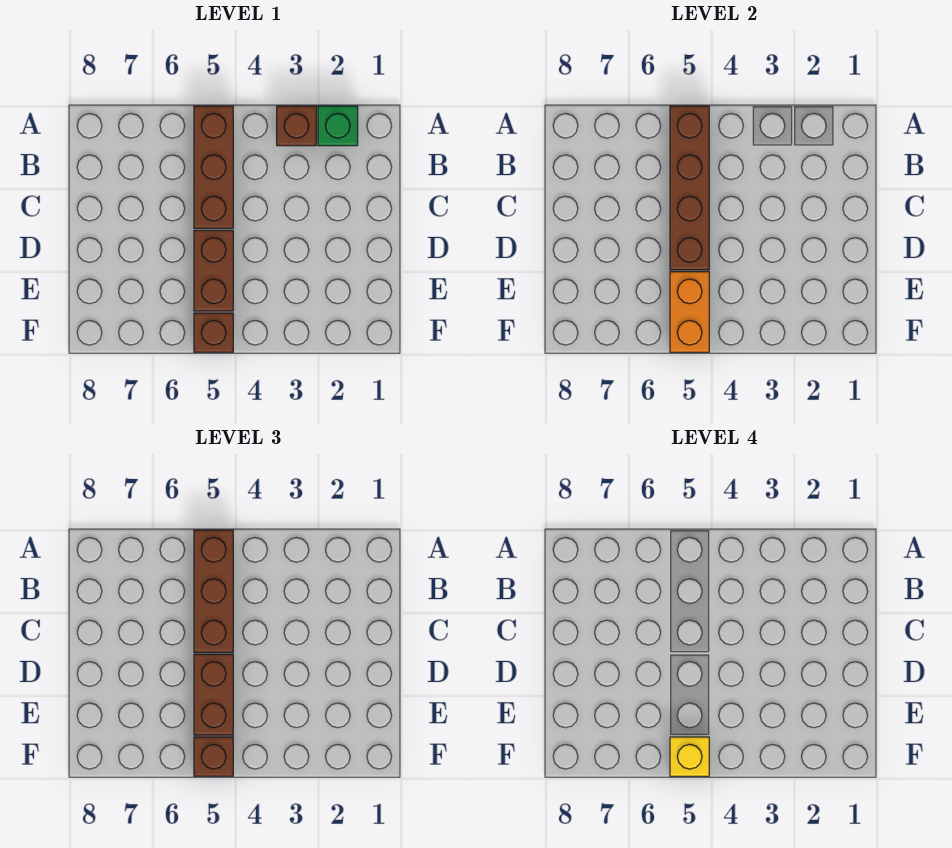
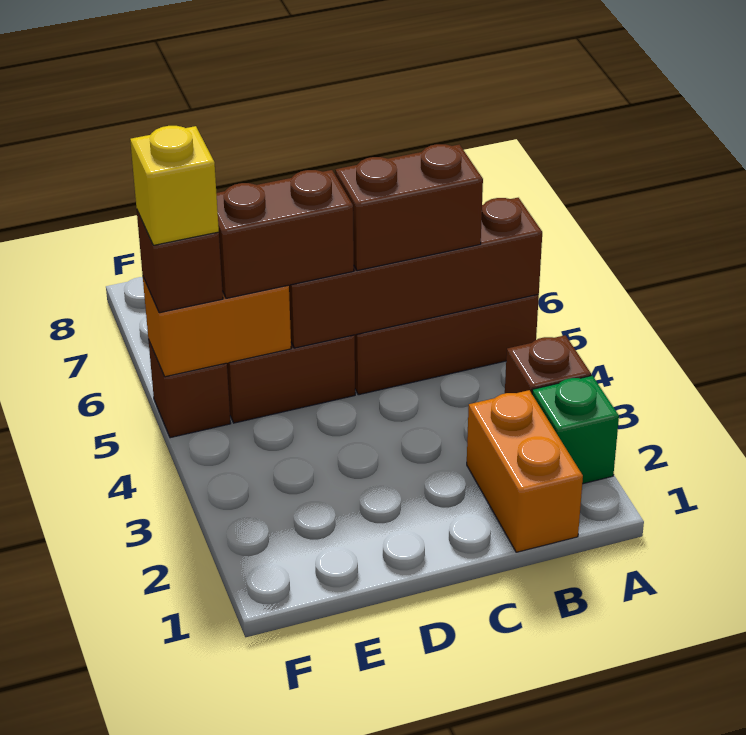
brown 1x3 brick [194,530,233,652] -> brown 1x2 brick [335,144,483,271]
none -> orange 1x2 brick [467,390,583,552]

